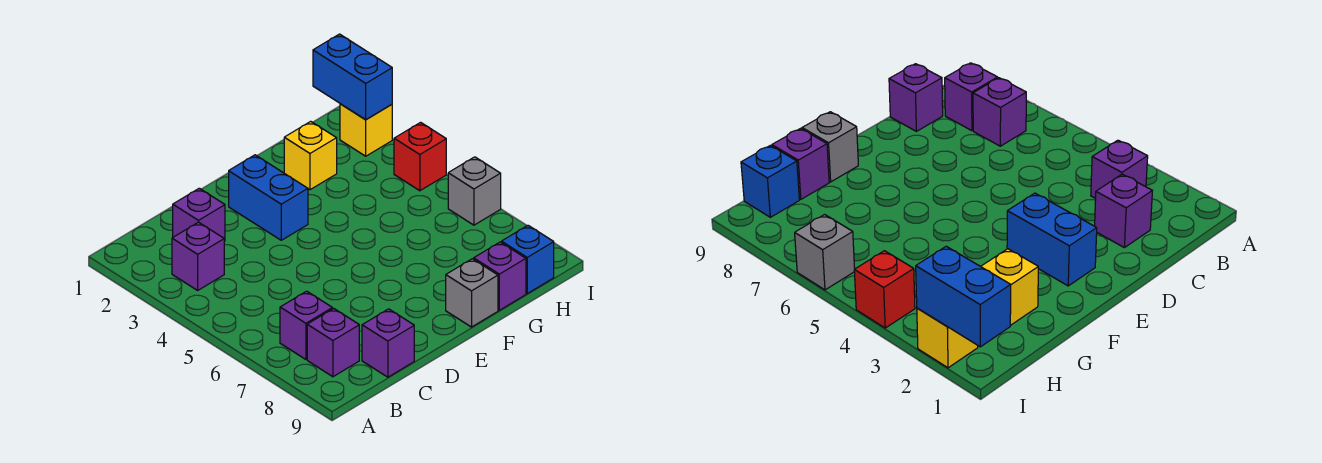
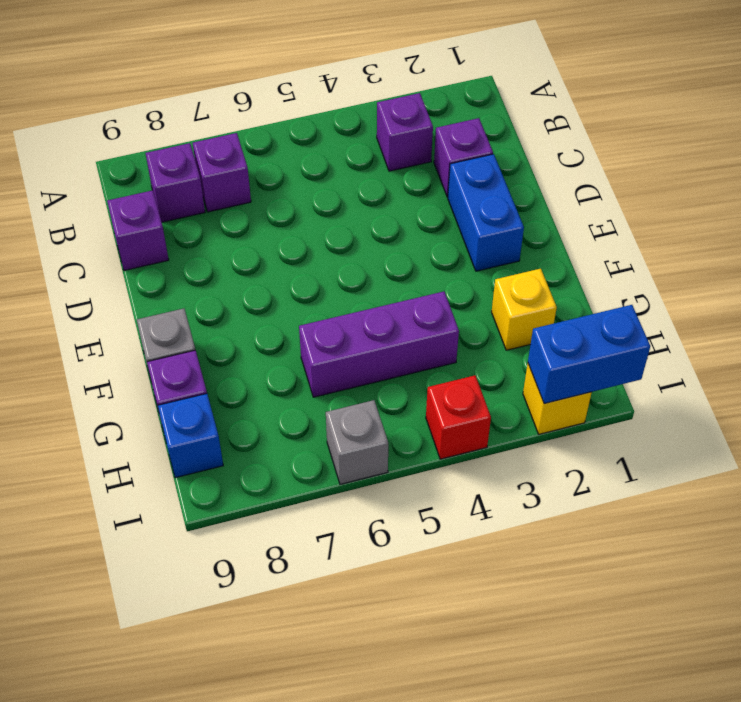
blue 1x2 brick [229,155,308,240] -> blue 1x2 brick turned to [448,154,524,271]
none -> purple 1x3 brick [299,292,459,397]

